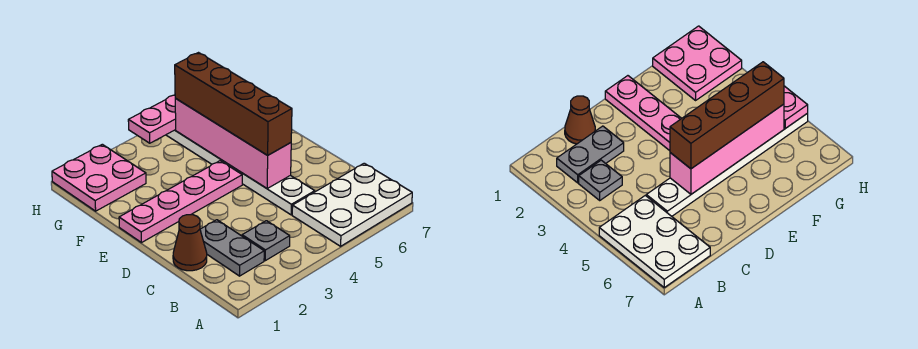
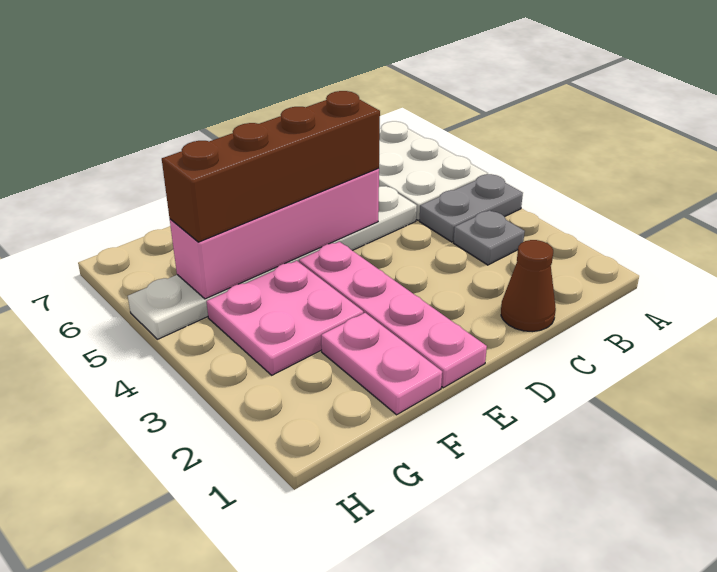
grey 1x2 plate [200,220,264,276] -> grey 1x2 plate moved to [419,174,523,242]
pink 2x2 plate [52,144,146,211] -> pink 2x2 plate moved to [207,261,363,375]
pink 1x2 plate [128,95,176,143] -> pink 1x2 plate moved to [321,313,442,415]

